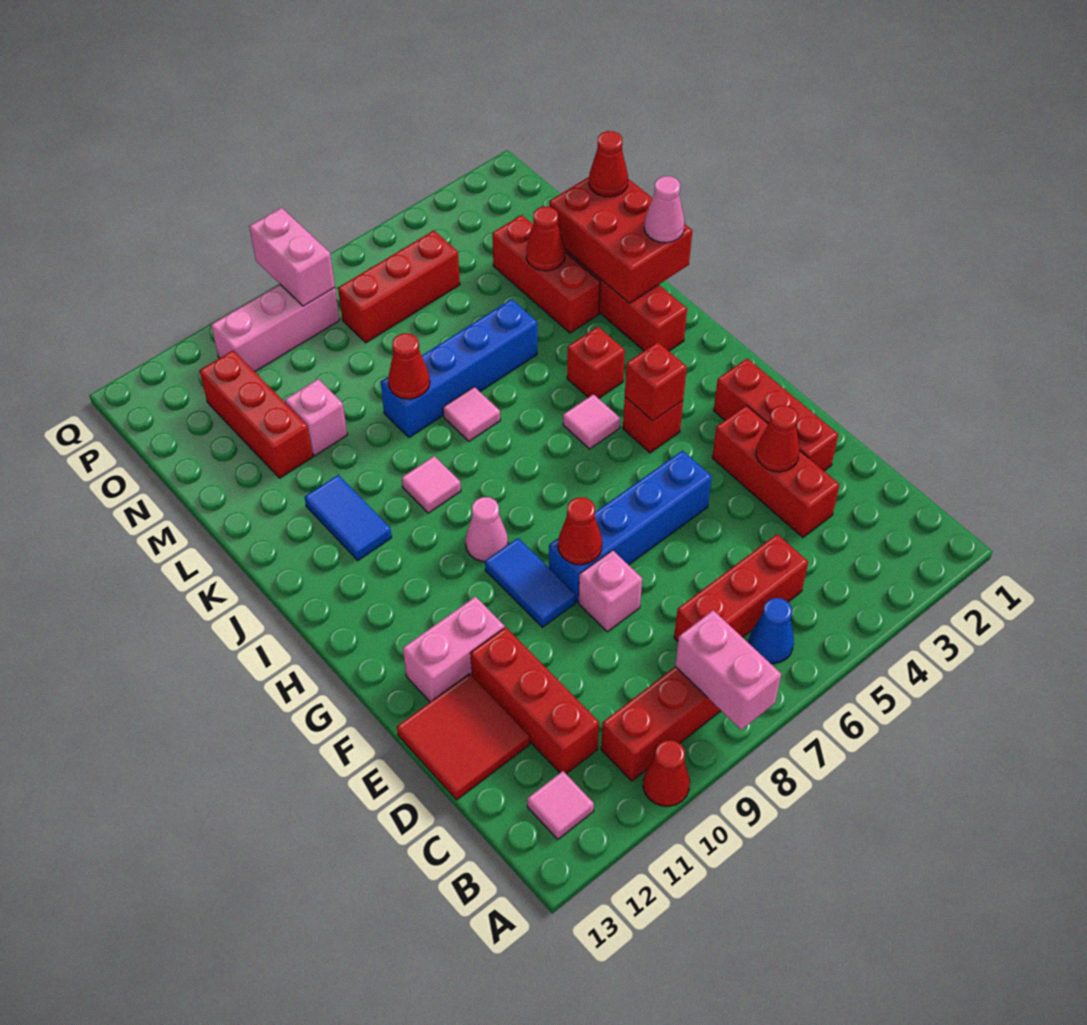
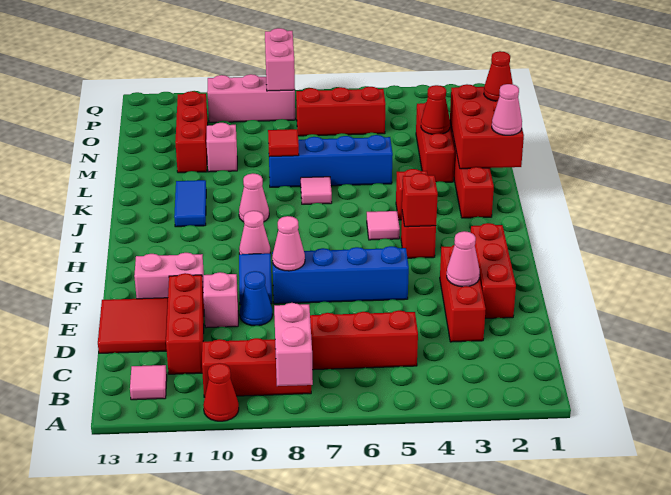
blue 1x1 cone [749,598,794,663] -> blue 1x1 cone moved to [240,271,273,326]
red 1x1 cone [756,405,799,472] -> pink 1x1 cone [447,231,480,287]
pink 1x1 brick [579,550,642,632] -> pink 1x1 brick moved to [203,272,238,328]
red 1x1 cone [558,497,602,565] -> pink 1x1 cone [272,216,305,271]
pink 1x1 tile [402,456,461,513] -> pink 1x1 cone [239,173,269,222]
red 1x1 cone [388,333,430,399] -> red 1x1 tile [268,129,299,157]

